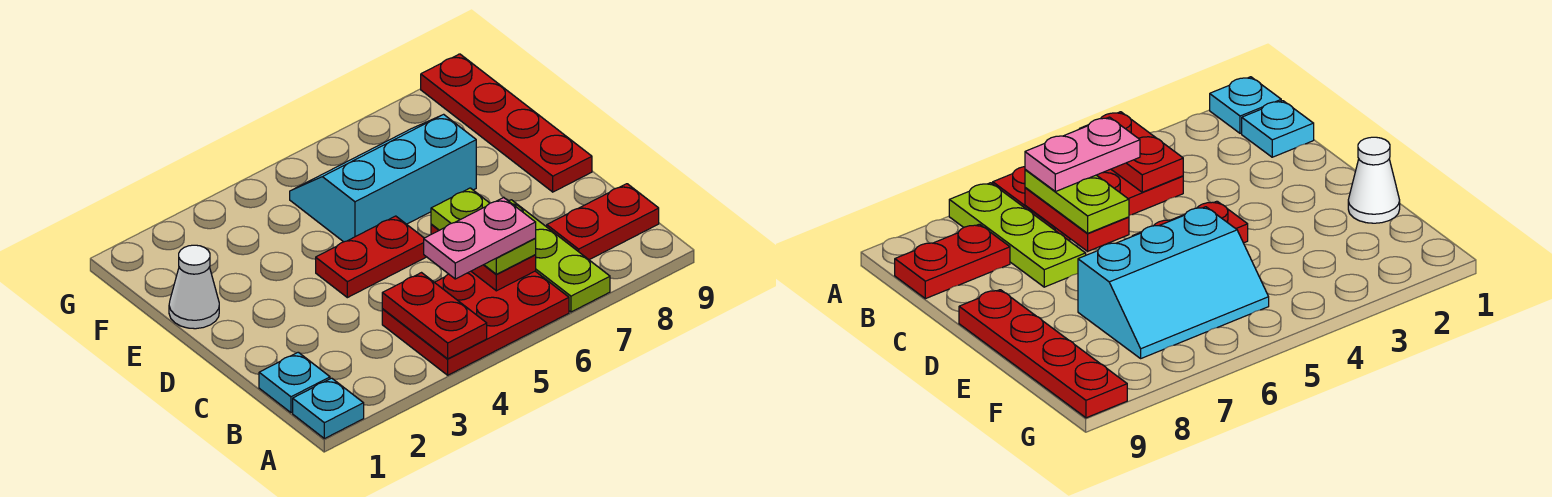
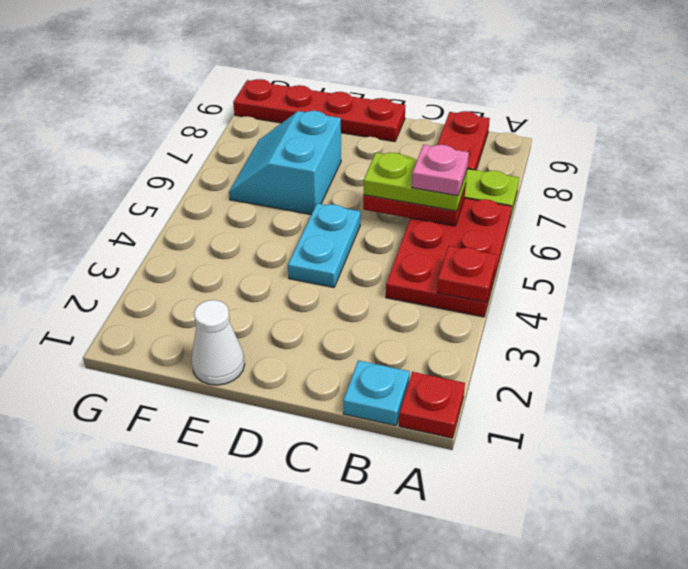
cyan 1x1 plate [293,378,364,439] -> red 1x1 plate [399,372,465,438]
red 1x2 plate [382,273,487,359] -> red 1x1 plate [437,246,497,302]
pink 1x2 plate [424,197,536,279] -> pink 1x1 plate [412,145,469,196]
red 1x2 plate [316,216,426,298] -> cyan 1x2 plate [288,203,361,288]
cyan 2x3 slope [290,114,476,242] -> cyan 2x2 slope [229,111,341,215]

